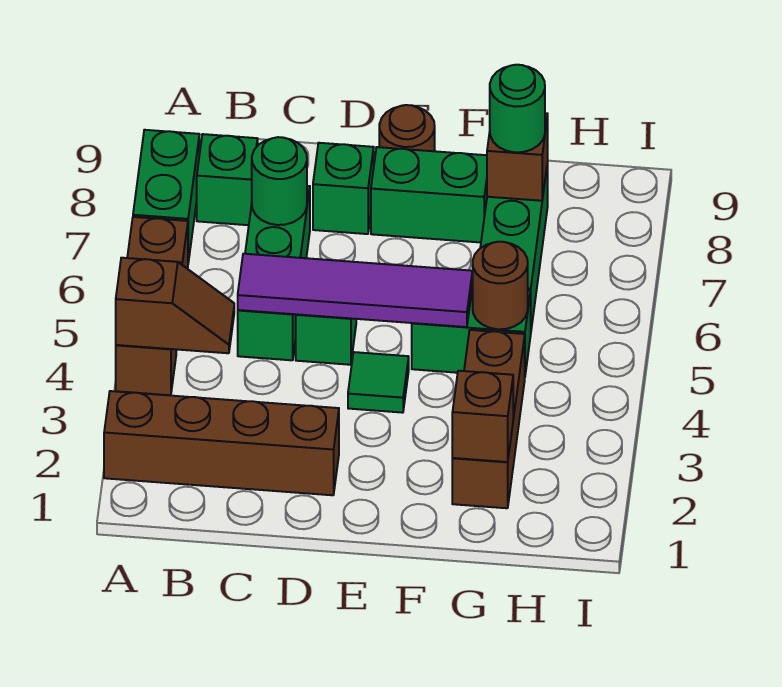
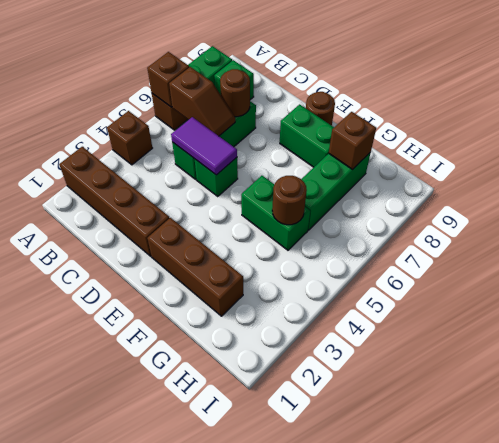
brown 1x2 slope [116,258,234,353] -> brown 1x2 slope moved to [169,67,235,136]
purple 1x4 tile [238,254,472,327] -> purple 1x2 tile [171,117,237,175]
green 1x1 round brick [252,137,307,225] -> brown 1x1 round brick [220,69,250,117]
green 1x1 brick [313,143,374,234] -> none
green 1x1 tile [348,352,409,413] -> none
brown 1x3 brick [452,330,525,508] -> brown 1x3 brick turned to [147,218,243,316]
brown 1x1 brick [452,371,513,462] -> brown 1x1 brick moved to [147,52,189,107]
green 1x1 round brick [490,65,545,152] -> none

